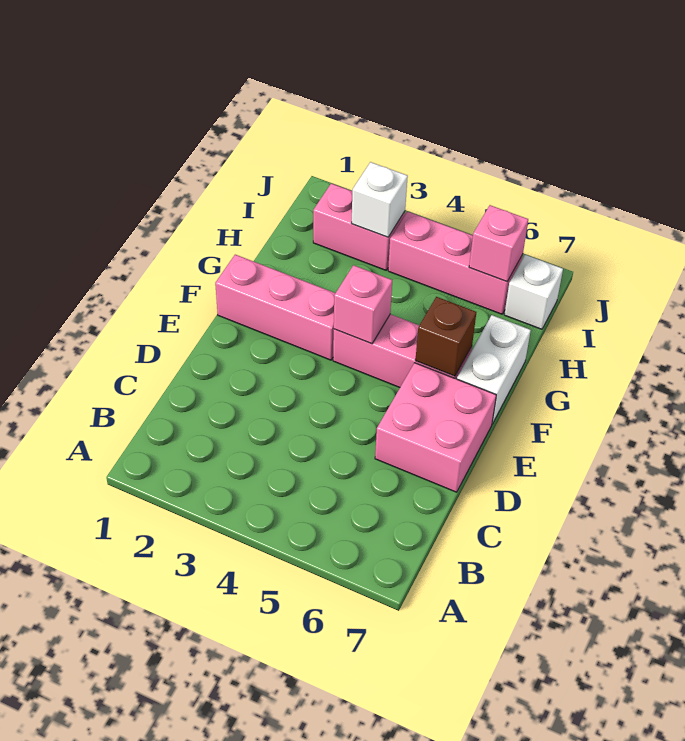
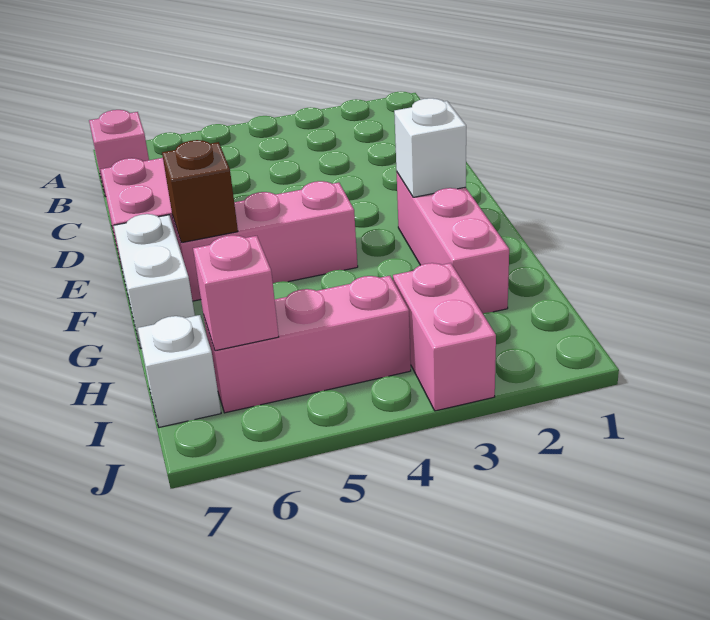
pink 1x3 brick [215,255,335,360] -> pink 1x3 brick turned to [397,173,509,313]
pink 1x1 brick [334,265,392,344] -> pink 1x1 brick moved to [89,110,149,197]
pink 1x2 brick [313,184,405,270] -> pink 1x2 brick turned to [393,263,496,411]
white 1x1 brick [352,162,408,237] -> white 1x1 brick moved to [394,98,466,197]

